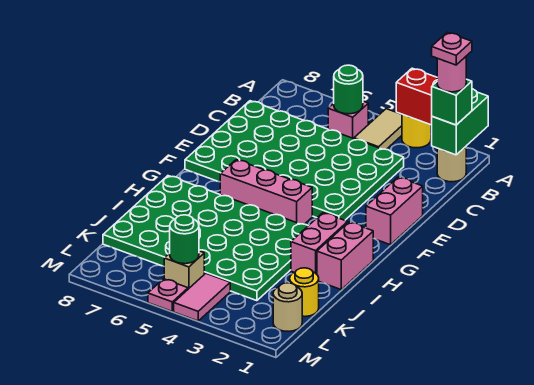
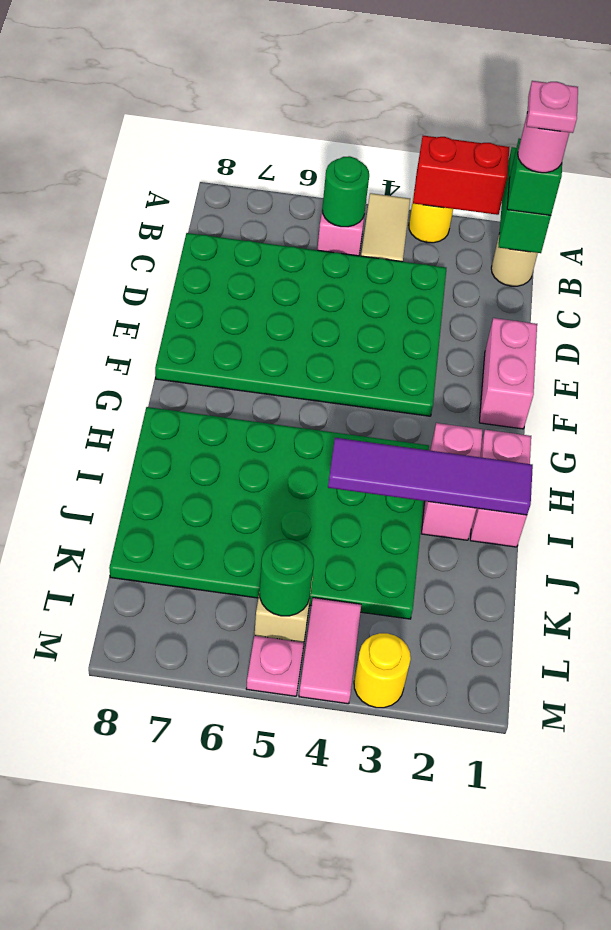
pink 1x3 brick [220,160,312,224] -> none
none -> purple 1x4 tile [328,438,533,515]
yellow 1x1 round brick [290,268,319,317] -> yellow 1x1 round brick moved to [354,633,411,708]
tan 1x1 round brick [273,283,302,331] -> none

